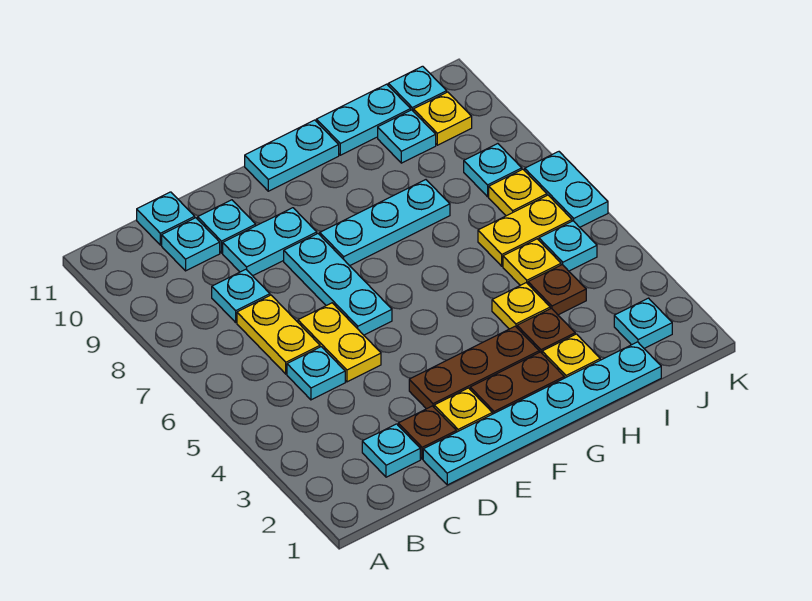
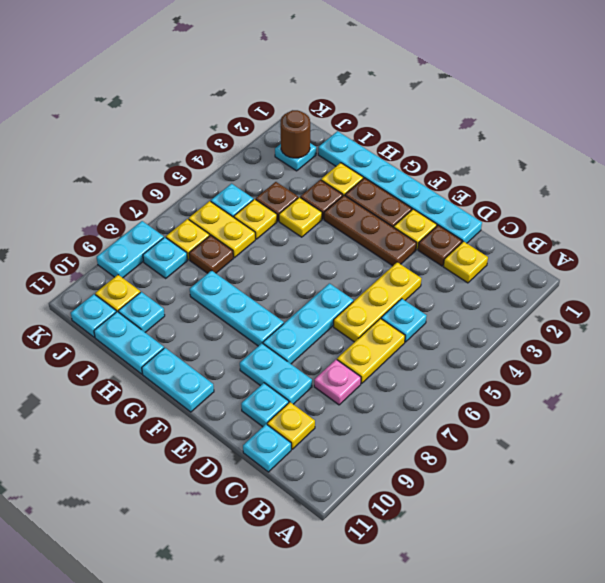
cyan 1x1 plate [362,424,420,477] -> yellow 1x1 plate [443,241,488,283]
cyan 1x1 plate [212,269,270,322] -> pink 1x1 plate [314,359,361,405]
cyan 1x1 plate [162,218,220,271] -> yellow 1x1 plate [267,402,315,449]
yellow 1x2 plate [298,303,381,382] -> yellow 1x3 plate [334,262,421,342]
none -> brown 1x1 plate [189,235,233,273]
none -> brown 1x1 round brick [281,110,310,158]
cyan 1x2 plate [525,152,608,227] -> cyan 1x2 plate moved to [97,221,164,278]

